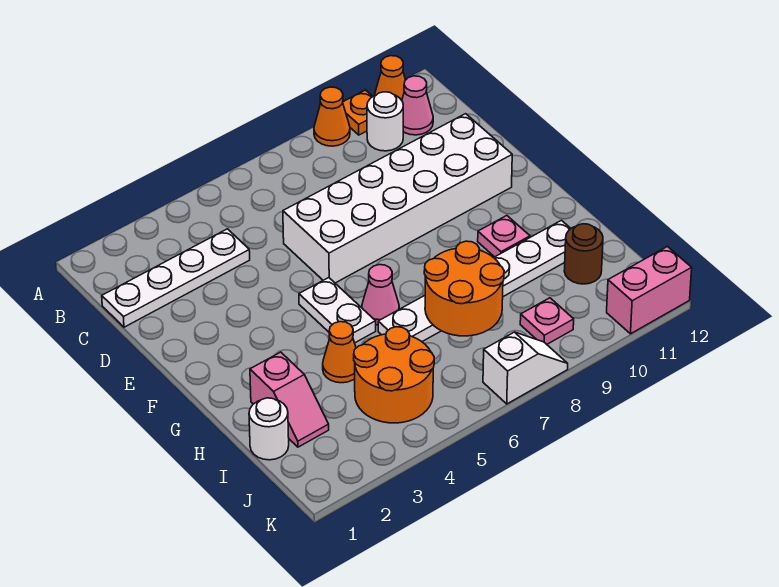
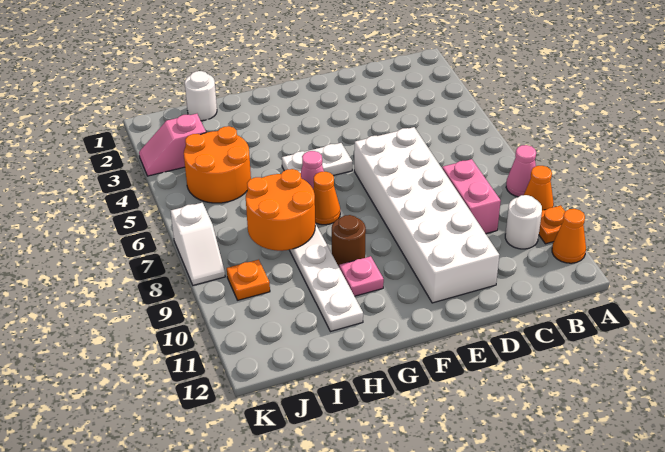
pink 1x1 cone [402,76,433,135] -> pink 1x1 cone moved to [506,145,536,197]
white 1x4 plate [102,229,250,327] -> none
pink 1x2 slope [250,352,329,447] -> pink 1x2 slope moved to [139,114,206,176]
orange 1x1 cone [323,322,356,383] -> orange 1x1 cone moved to [313,172,340,225]
brown 1x1 round brick [564,224,603,284] -> brown 1x1 round brick moved to [332,215,366,266]
pink 1x1 plate [520,298,574,344] -> orange 1x1 plate [227,260,270,300]
pink 1x2 brick [607,247,692,334] -> pink 1x2 brick moved to [442,159,501,234]

